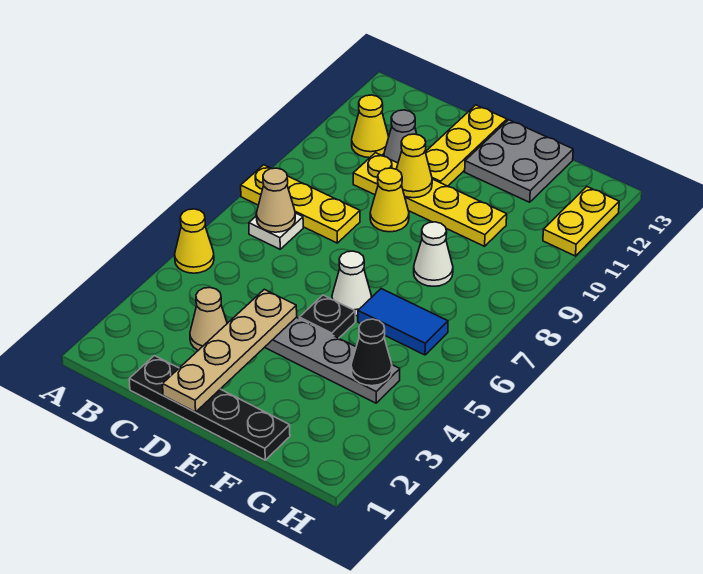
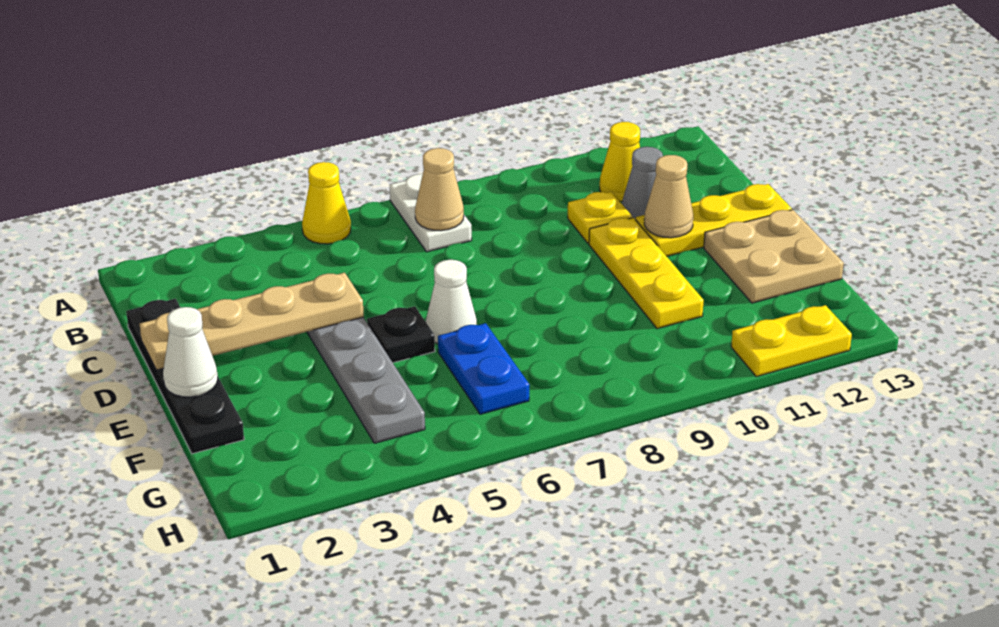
yellow 1x3 plate [241,165,360,243] -> none
white 1x1 plate [249,213,303,249] -> white 1x2 plate [390,174,472,252]
tan 1x1 cone [190,288,227,350] -> tan 1x1 cone moved to [644,155,693,238]
yellow 1x1 cone [370,168,409,232] -> none
yellow 1x1 cone [397,134,432,198] -> none
grey 2x2 plate [465,120,573,202] -> tan 2x2 plate [704,210,844,303]
blue 1x2 tile [358,289,448,355] -> blue 1x2 plate [438,323,529,414]
white 1x1 cone [414,222,453,286] -> white 1x1 cone moved to [163,307,218,397]
black 1x1 cone [351,319,392,386] -> none

